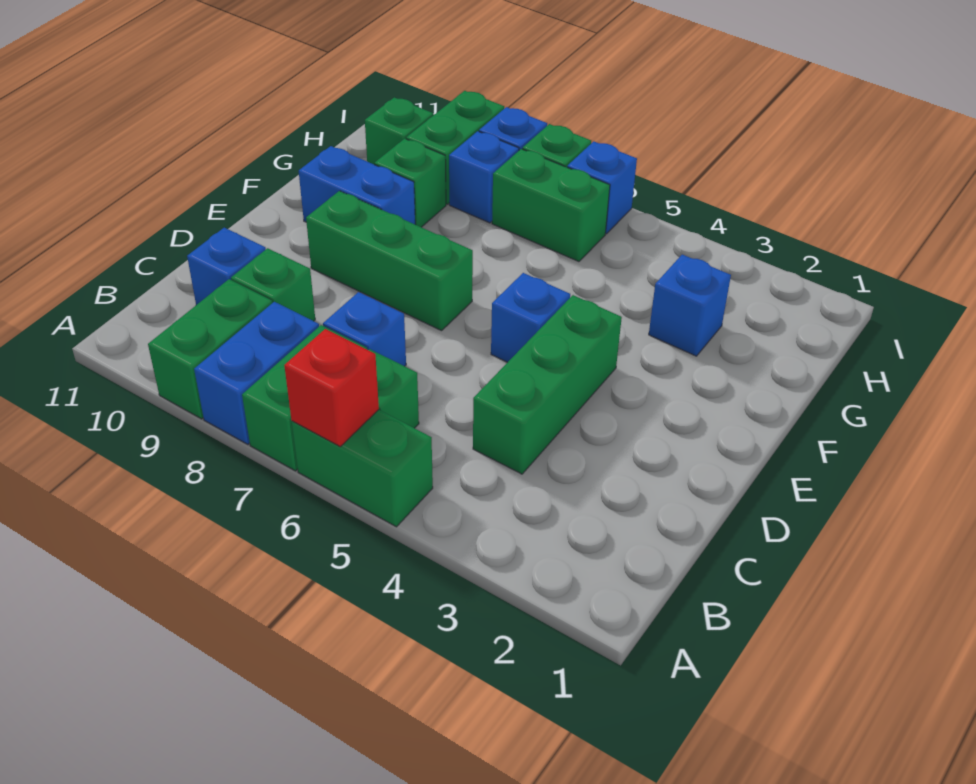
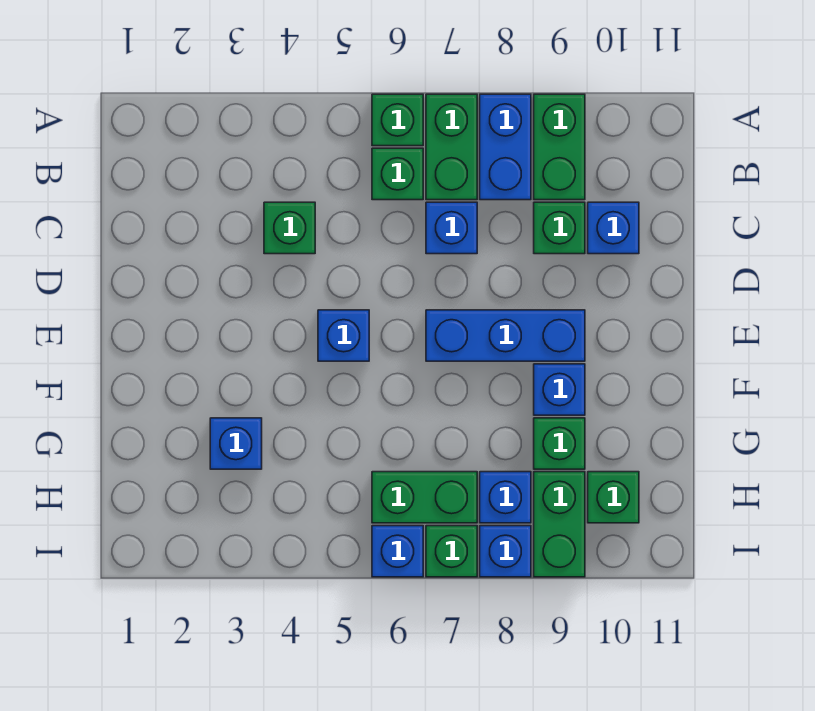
green 1x2 brick [292,410,433,527] -> green 1x1 brick [372,94,423,146]
red 1x1 brick [284,329,379,446] -> none
green 1x3 brick [473,295,622,474] -> green 1x1 brick [264,202,315,254]
green 1x3 brick [306,191,473,331] -> blue 1x3 brick [426,310,585,361]
blue 1x2 brick [299,146,415,224] -> blue 1x1 brick [534,364,585,415]

